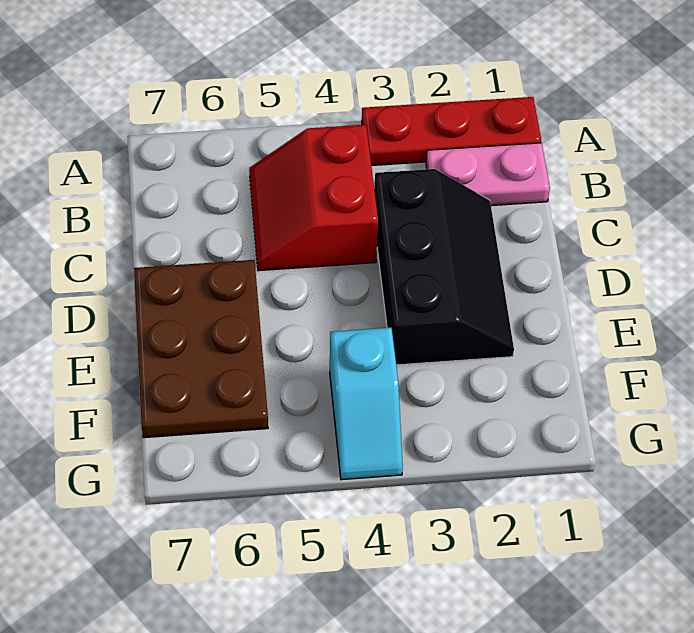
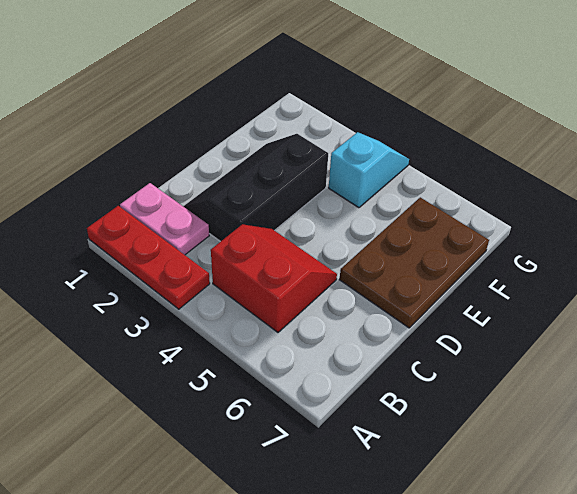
red 2x2 slope [249,125,378,271] -> red 2x2 slope turned to [211,224,337,332]

